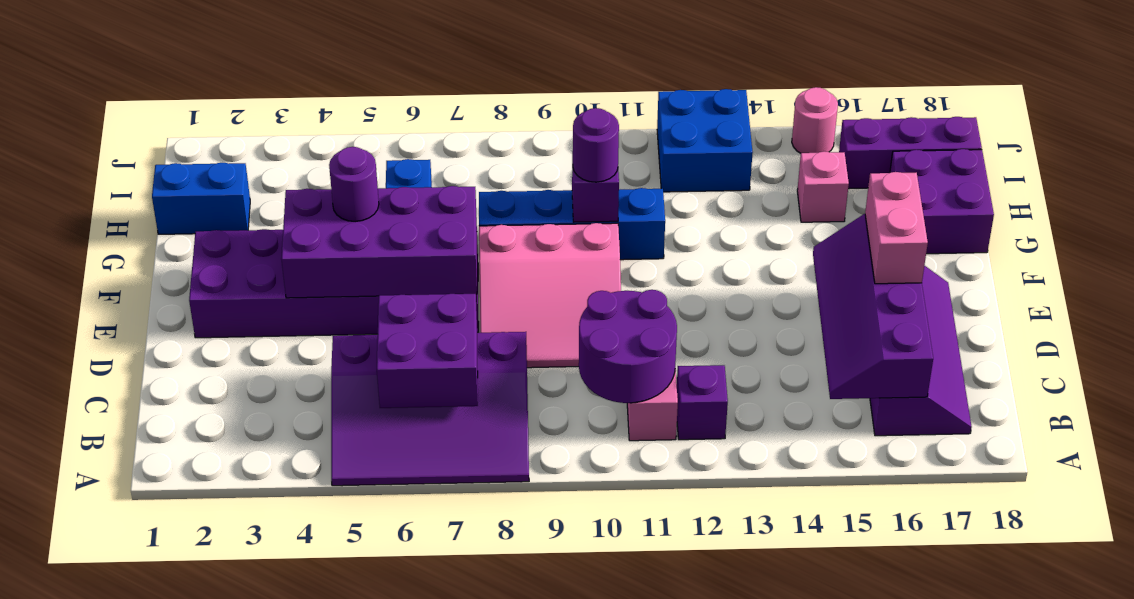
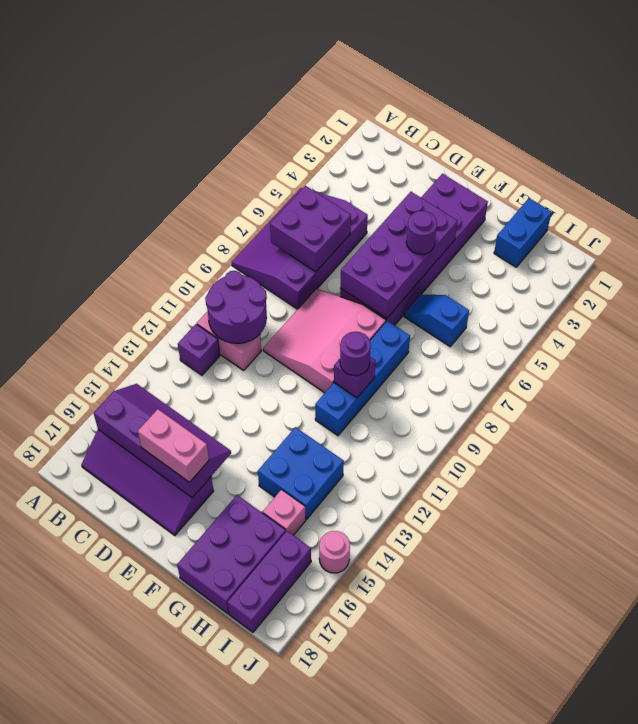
purple 2x2 brick [890,149,994,254] -> purple 2x3 brick [177,495,286,614]
blue 2x2 brick [657,89,753,192] -> blue 2x2 brick moved to [258,427,344,519]

